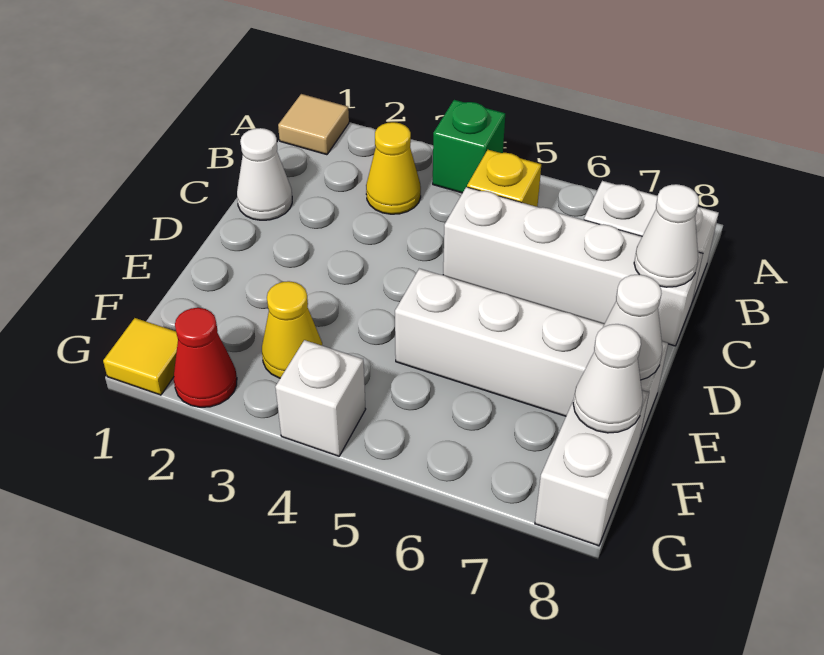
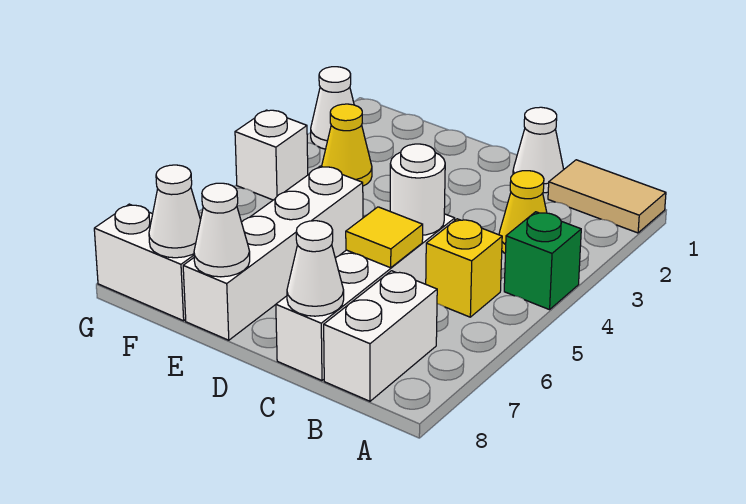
tan 1x1 tile [278,94,349,155] -> tan 1x2 tile [548,160,666,233]
none -> white 1x1 round brick [390,144,445,235]
yellow 1x1 tile [103,318,178,395] -> yellow 1x1 tile moved to [346,207,423,268]
red 1x1 cone [174,308,237,407] -> white 1x1 cone [311,67,354,149]

